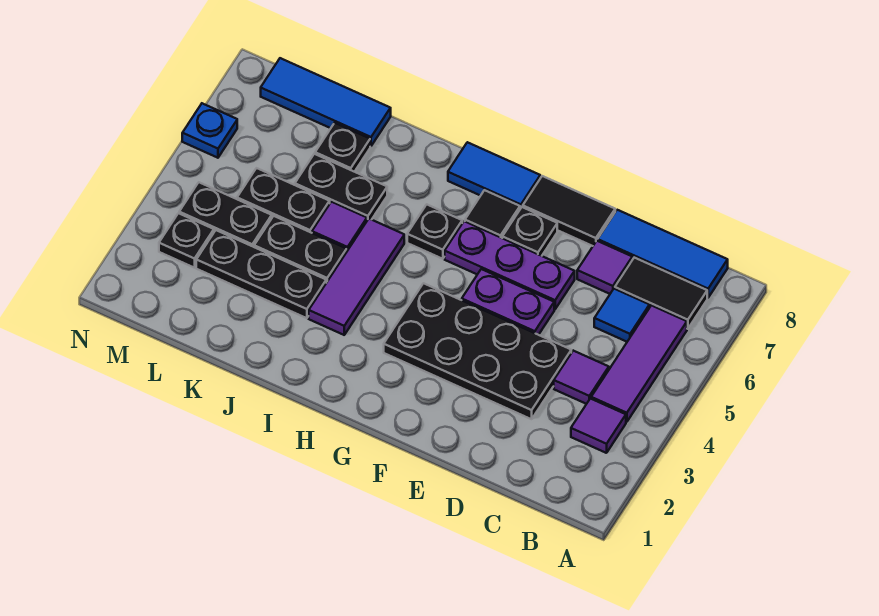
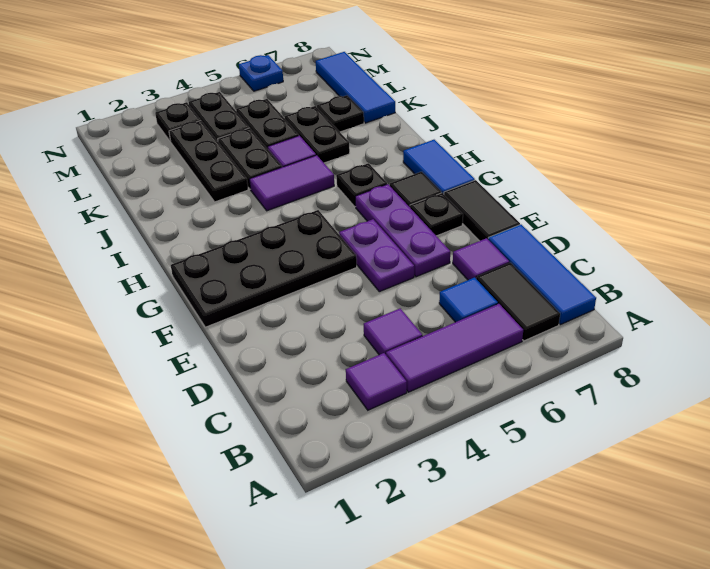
black 2x4 plate [384,283,571,419] -> black 2x4 plate turned to [171,210,357,327]
purple 1x3 tile [309,219,404,335] -> purple 1x2 tile [249,155,334,211]

